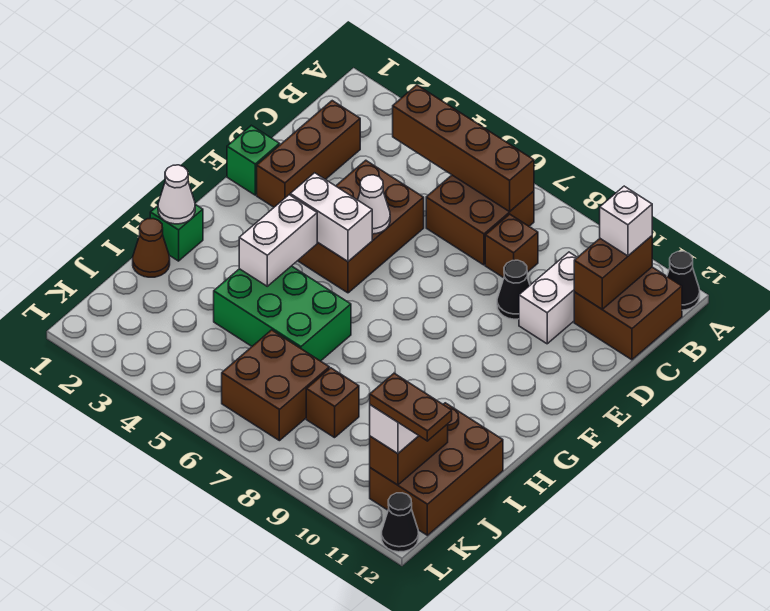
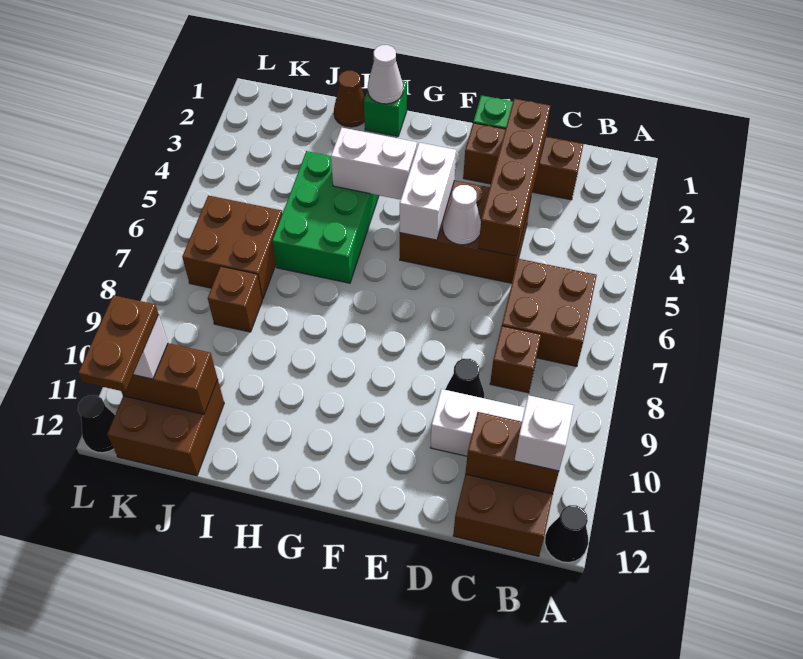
brown 1x4 brick [393,85,534,212] -> brown 1x4 brick moved to [479,99,550,256]
brown 2x3 brick [370,403,503,535] -> brown 2x2 brick [107,379,224,476]

